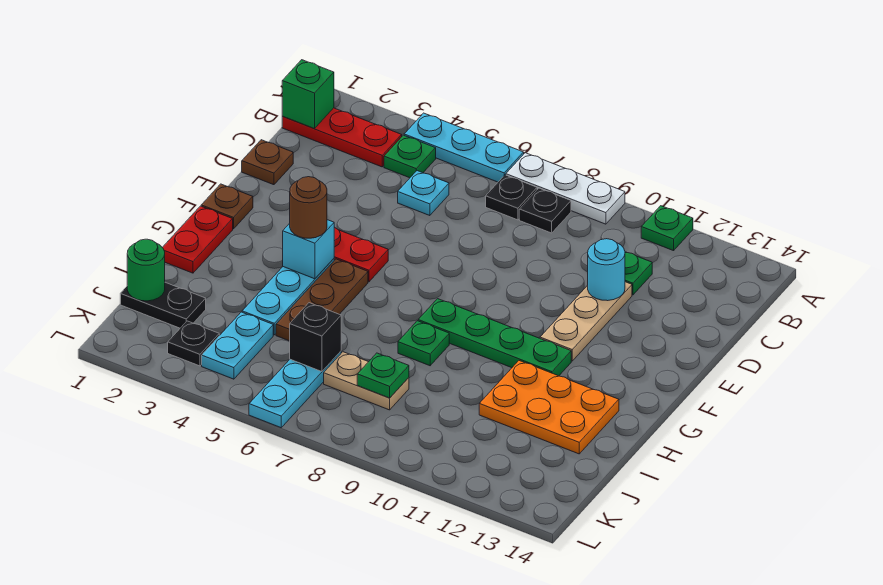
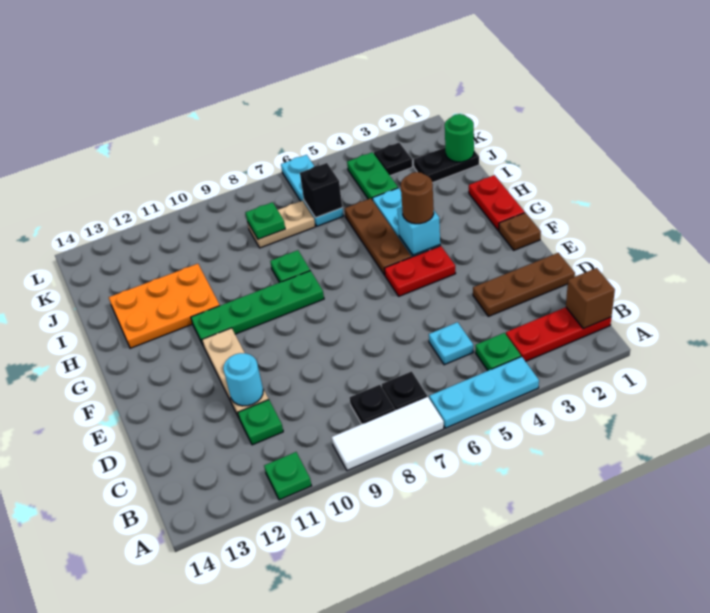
white 1x3 plate [506,153,625,224] -> white 1x3 tile [332,396,444,471]
green 1x1 brick [282,60,334,129] -> brown 1x1 brick [566,268,615,329]
brown 1x1 plate [242,140,293,185] -> brown 1x3 plate [473,253,575,316]
cyan 1x2 plate [202,312,273,379] -> green 1x2 plate [347,152,398,200]

